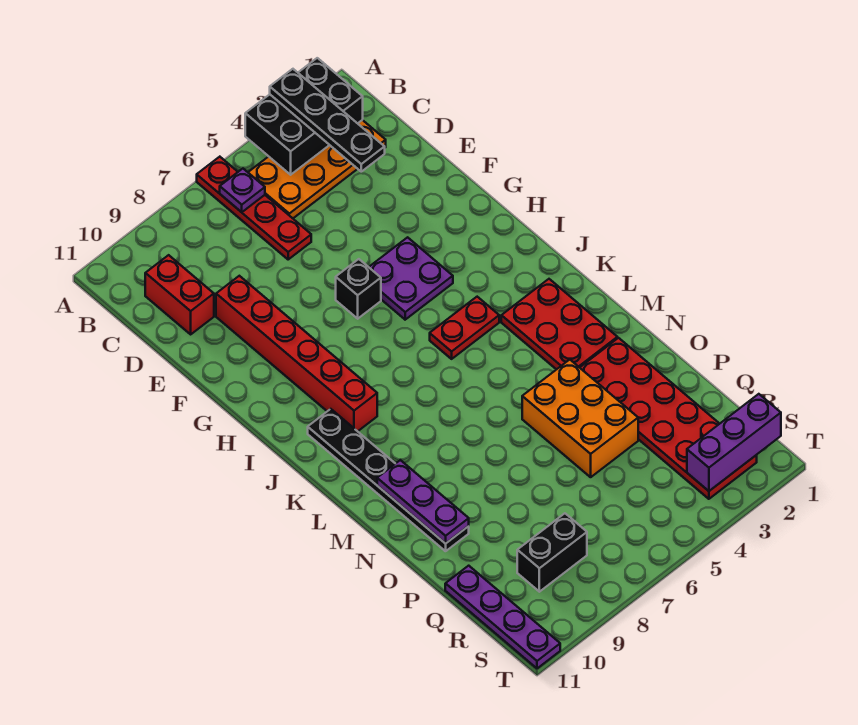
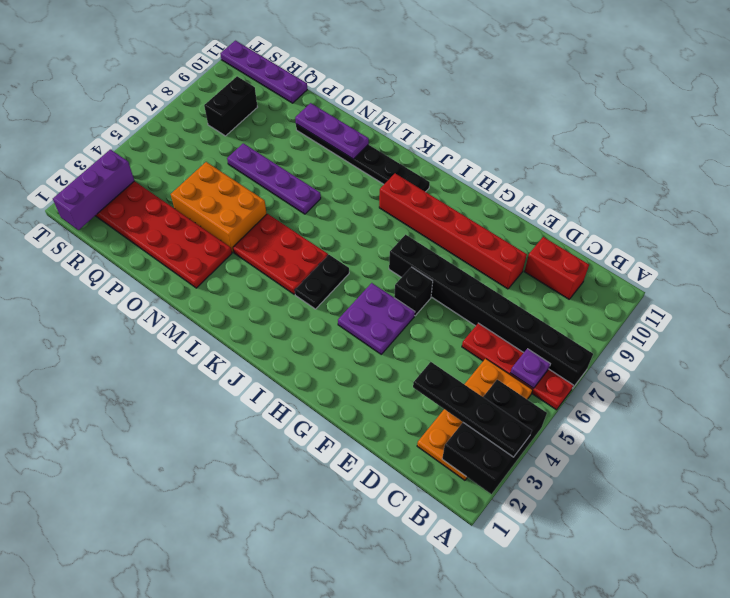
none -> black 1x8 brick [389,235,593,387]
red 1x2 plate [430,297,499,359] -> black 1x2 plate [295,255,349,309]
red 2x3 plate [501,279,617,370] -> red 2x3 plate moved to [233,214,328,294]
none -> purple 1x4 plate [227,143,321,214]

